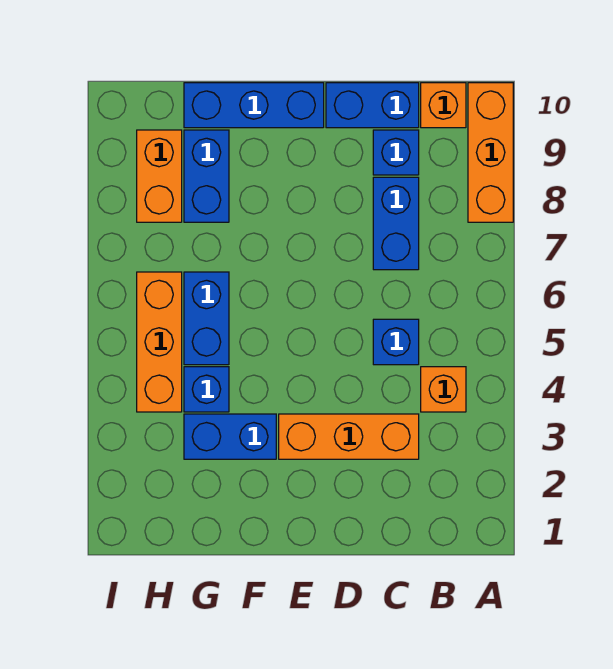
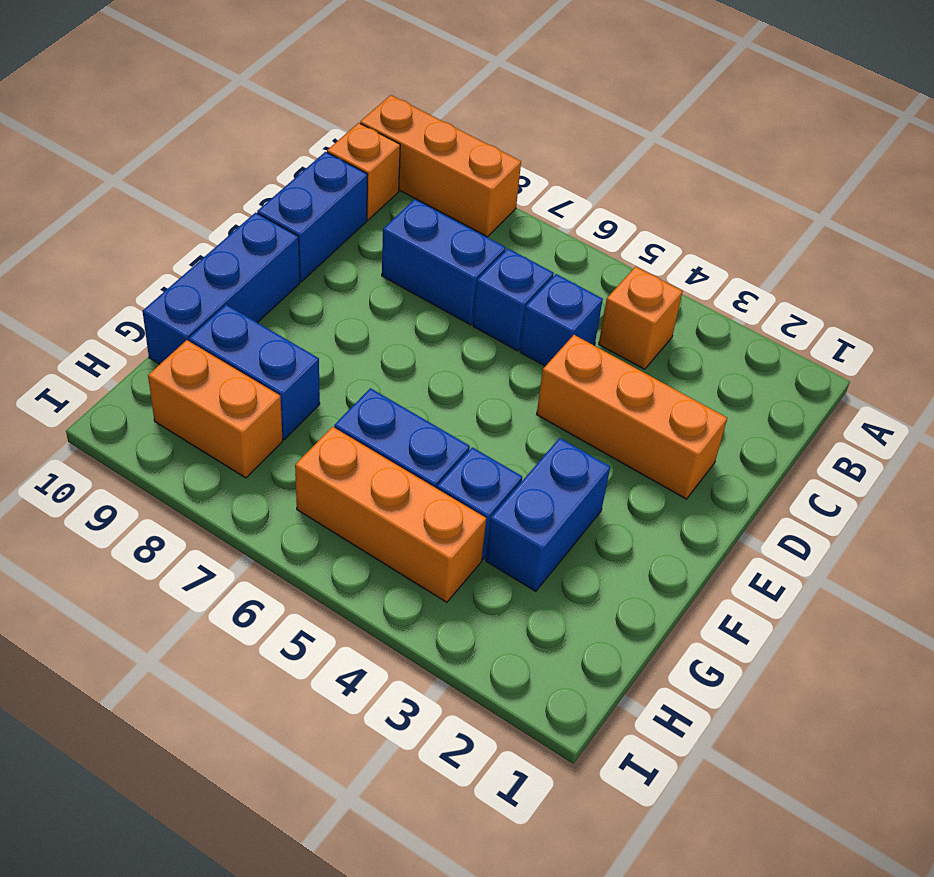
orange 1x3 brick [279,414,419,459] -> orange 1x3 brick turned to [537,335,727,499]
blue 1x1 brick [373,130,419,175] -> blue 1x1 brick moved to [473,249,554,351]

